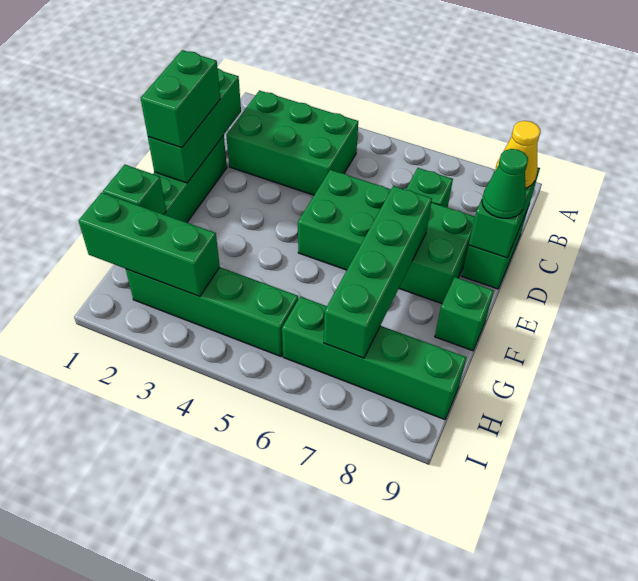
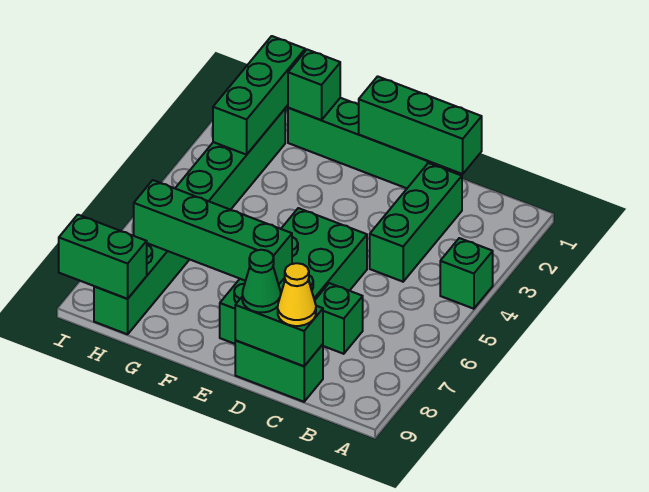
green 2x3 brick [226,91,358,195] -> green 1x3 brick [370,163,462,282]
green 1x2 brick [141,50,220,148] -> green 1x2 brick moved to [59,215,147,299]
green 1x1 brick [435,277,494,351] -> green 1x1 brick moved to [440,238,493,309]

